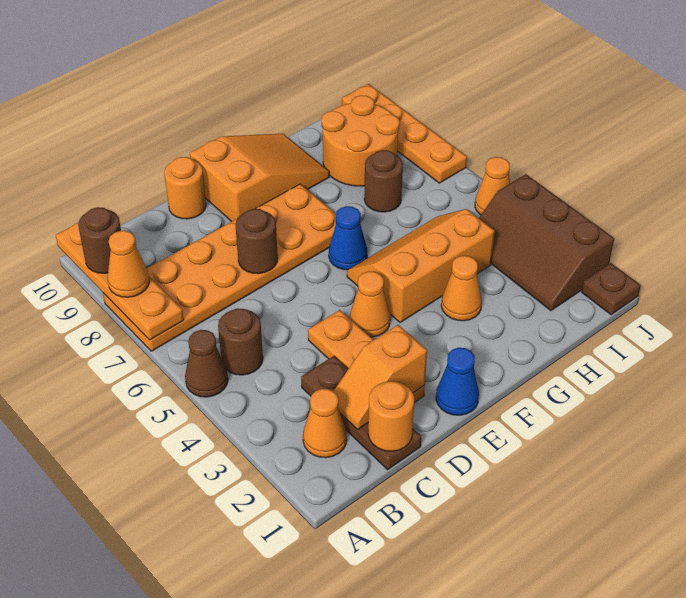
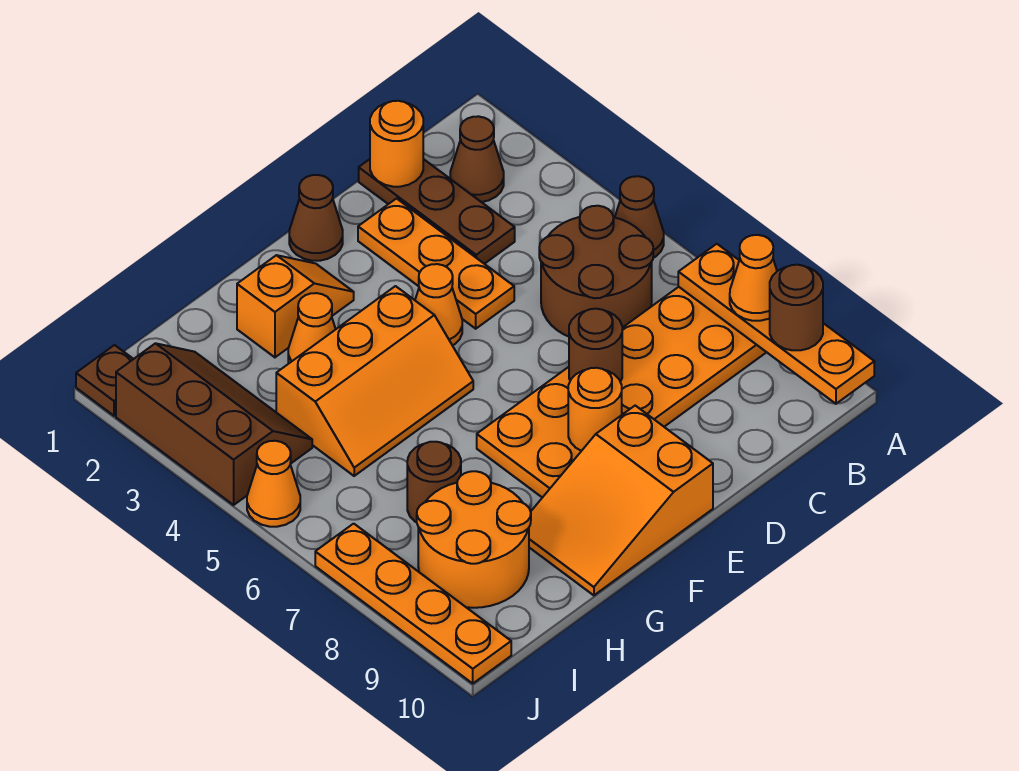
orange 1x1 cone [303,389,347,458] -> brown 1x1 cone [450,116,504,202]
brown 1x1 round brick [218,308,263,375] -> brown 2x2 round brick [539,206,653,337]
orange 1x2 slope [333,325,427,430] -> orange 1x2 slope moved to [237,255,354,357]
orange 1x1 round brick [164,157,206,219] -> orange 1x1 round brick moved to [568,368,622,451]
blue 1x1 cone [436,348,479,415] -> brown 1x1 cone [289,175,343,261]
blue 1x1 cone [329,206,367,270] -> none

